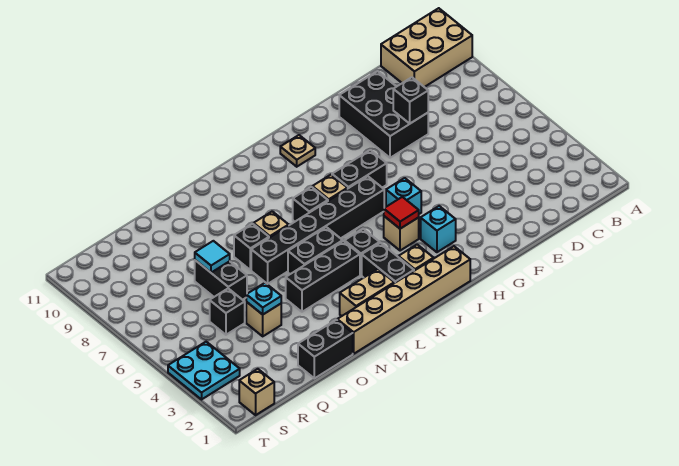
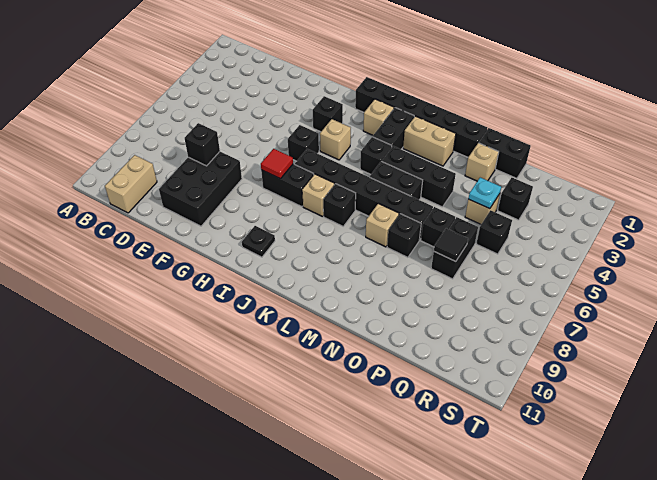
tan 2x3 brick [381,8,472,87] -> tan 1x2 brick [105,155,157,213]
cyan 1x1 brick [421,206,456,252] -> black 1x1 brick [313,96,343,132]
cyan 1x1 brick [386,178,421,214] -> black 1x1 brick [288,125,319,161]
tan 1x6 brick [337,246,470,354] -> black 1x6 brick [355,77,487,157]
red 1x1 tile [384,197,419,229] -> red 1x1 tile moved to [261,149,293,179]
tan 1x1 plate [280,135,315,167] -> black 1x1 plate [242,226,275,257]
none -> black 1x1 brick [421,207,455,247]
cyan 1x1 tile [195,241,230,273] -> black 1x1 tile [434,228,468,262]
none -> black 1x1 brick [498,178,533,220]
tan 1x1 brick [239,369,274,415] -> tan 1x1 brick moved to [465,143,499,181]
cyan 2x2 plate [168,342,240,399] -> none

